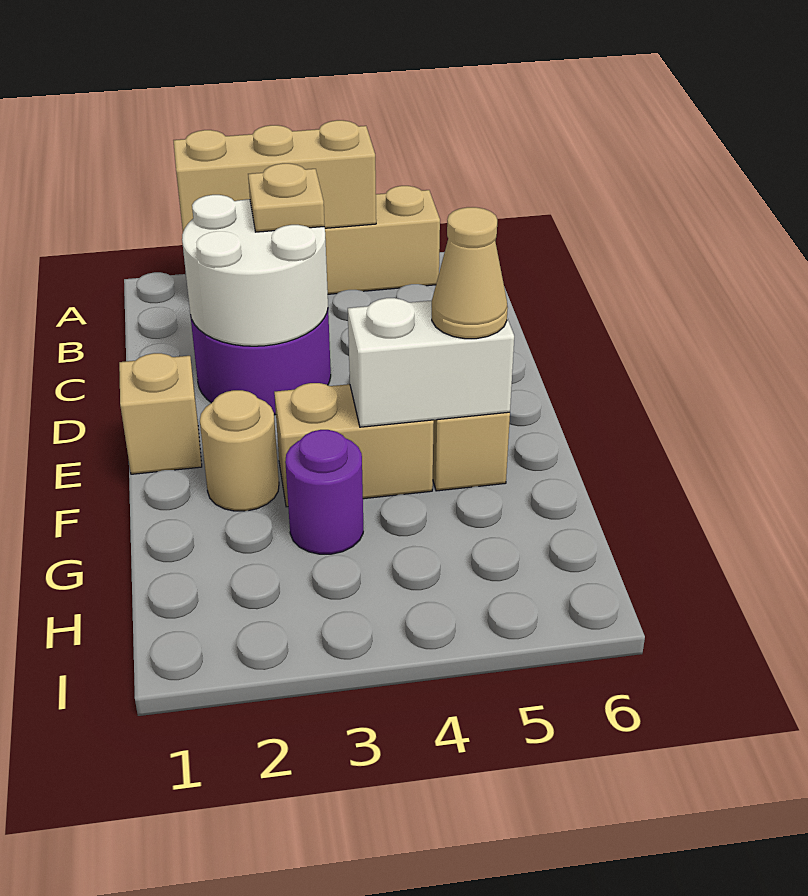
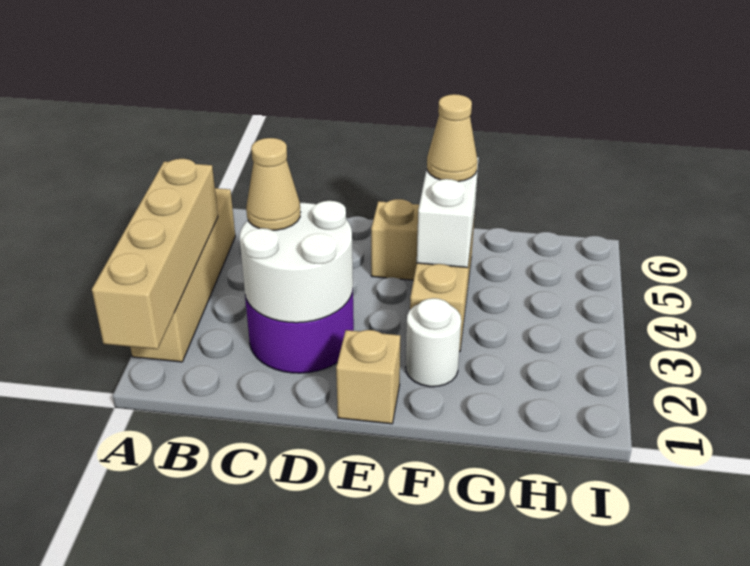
tan 1x3 brick [173,120,376,231] -> tan 1x4 brick [92,159,218,349]
tan 1x1 plate [248,163,325,232] -> tan 1x1 cone [246,138,301,230]
tan 1x1 round brick [200,390,279,511] -> white 1x1 round brick [406,298,461,387]
purple 1x1 round brick [285,430,363,554] -> none

